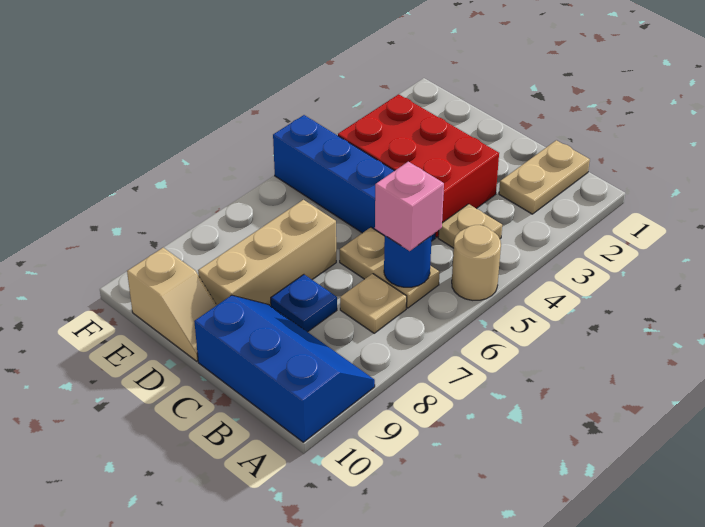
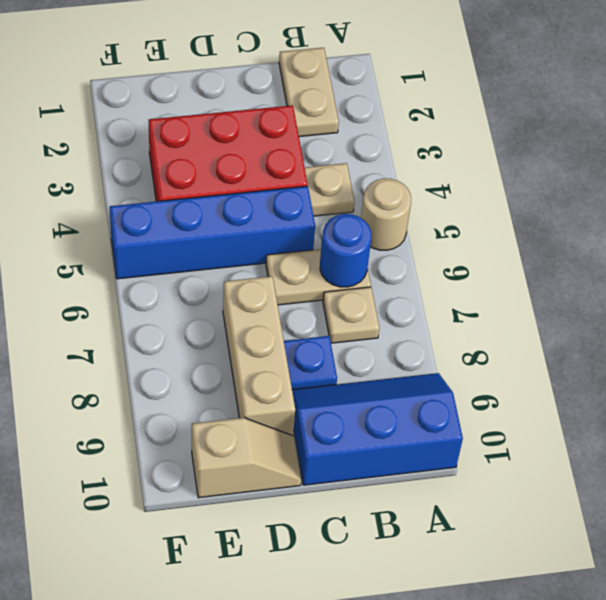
pink 1x1 brick [375,162,444,251] -> none

